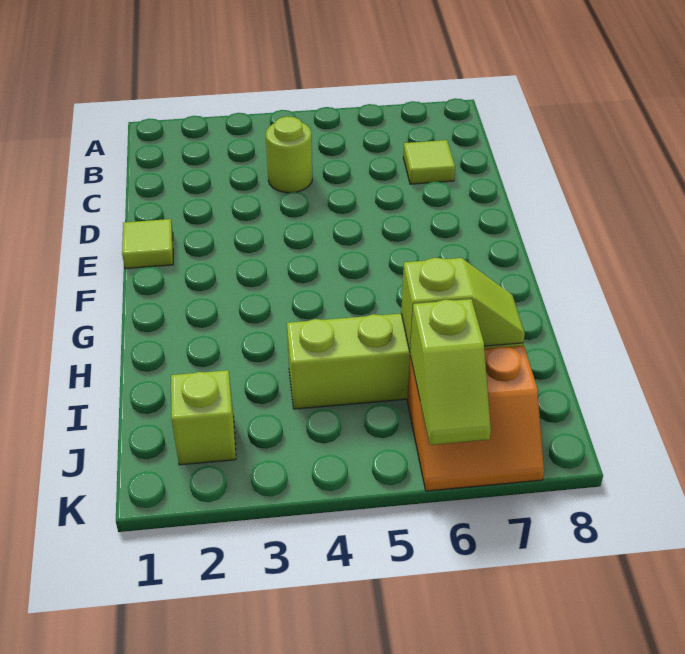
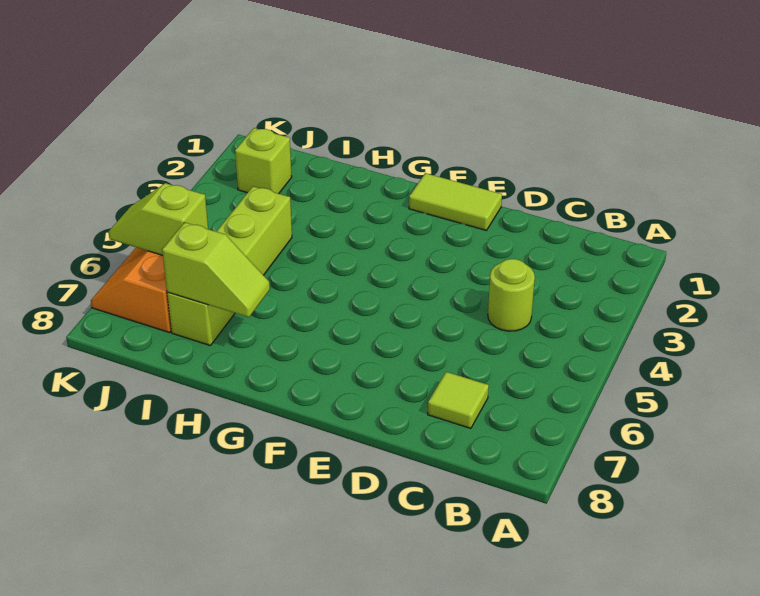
lime 1x1 tile [122,219,173,269] -> lime 1x2 tile [409,173,502,231]
lime 1x2 slope [401,258,525,351] -> lime 1x2 slope turned to [162,222,270,317]

